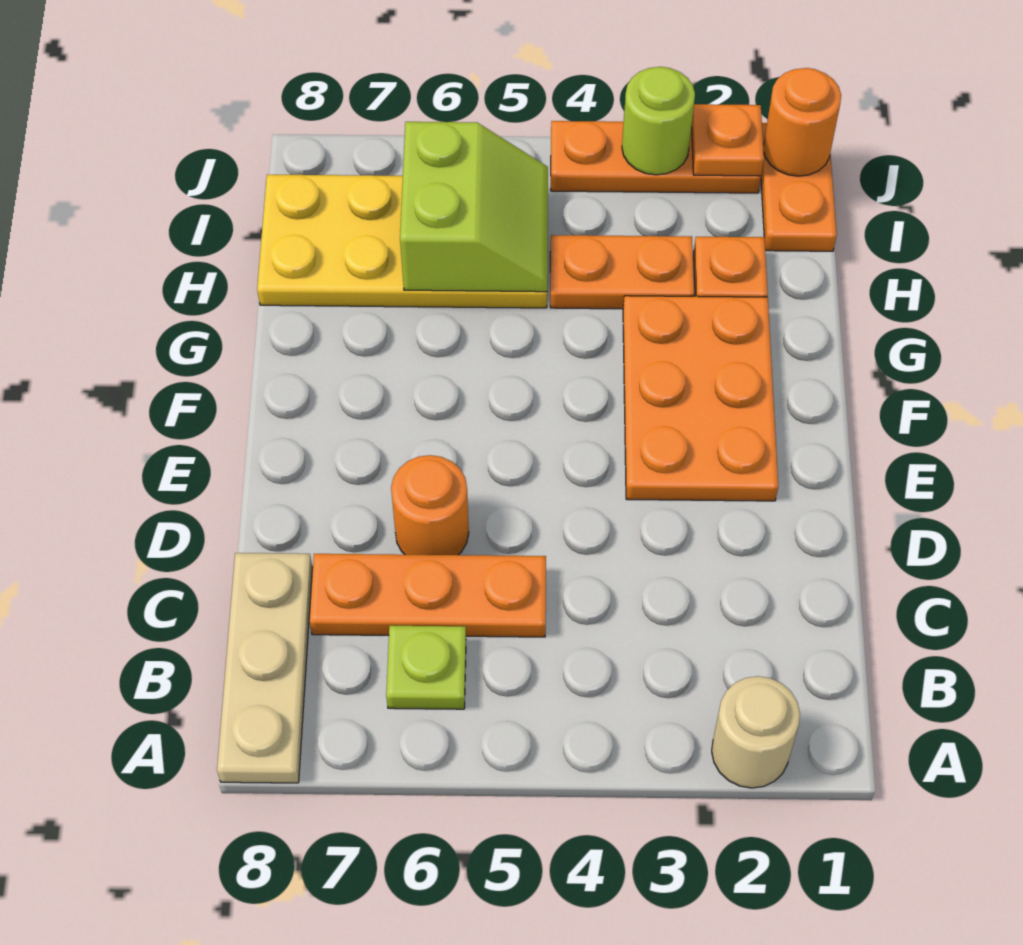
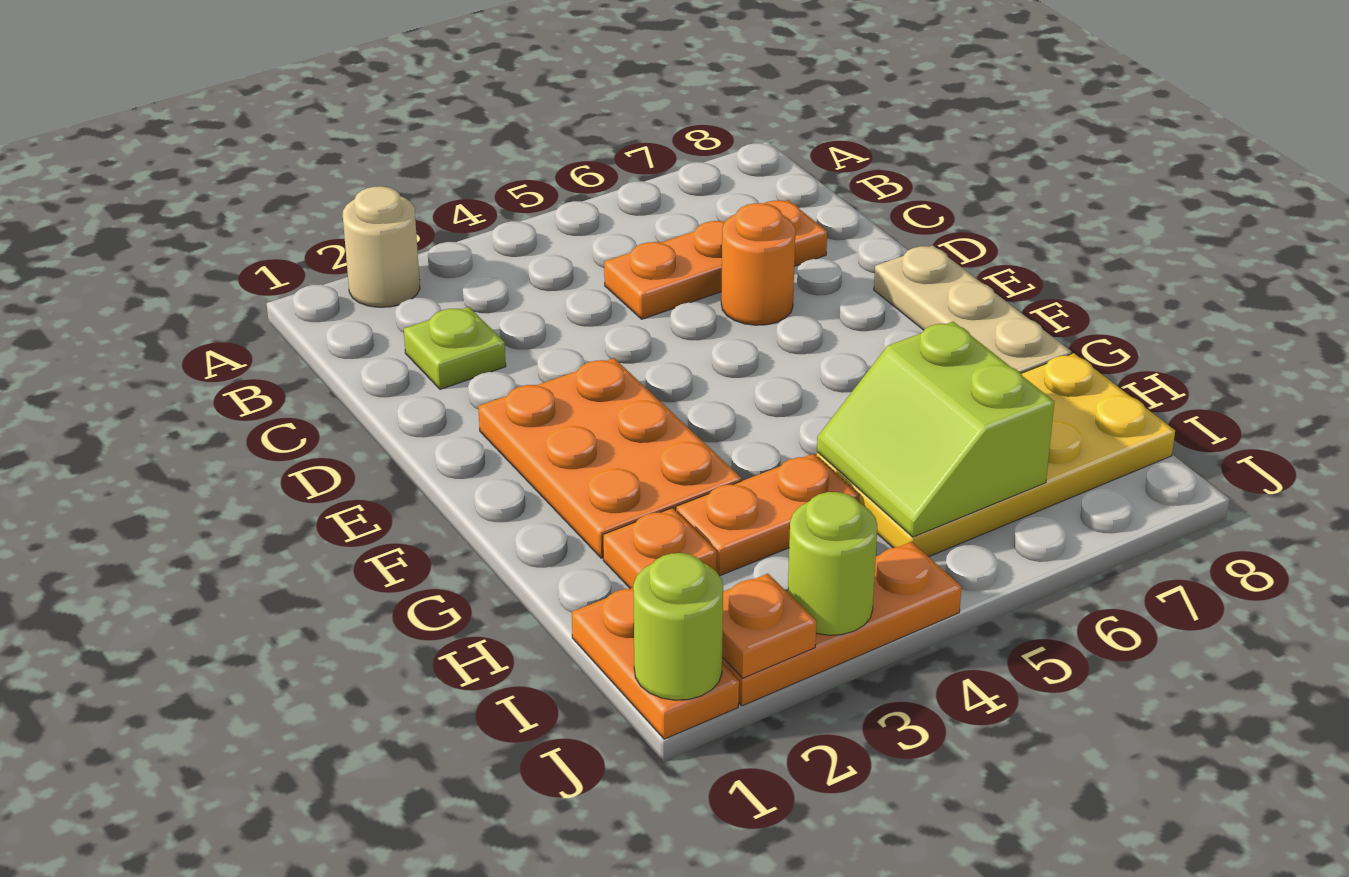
tan 1x3 plate [217,553,312,783] -> tan 1x3 plate moved to [874,245,1071,373]
lime 1x1 plate [386,626,466,709] -> lime 1x1 plate moved to [404,307,506,389]
orange 1x1 round brick [763,68,841,176] -> lime 1x1 round brick [633,553,723,700]

